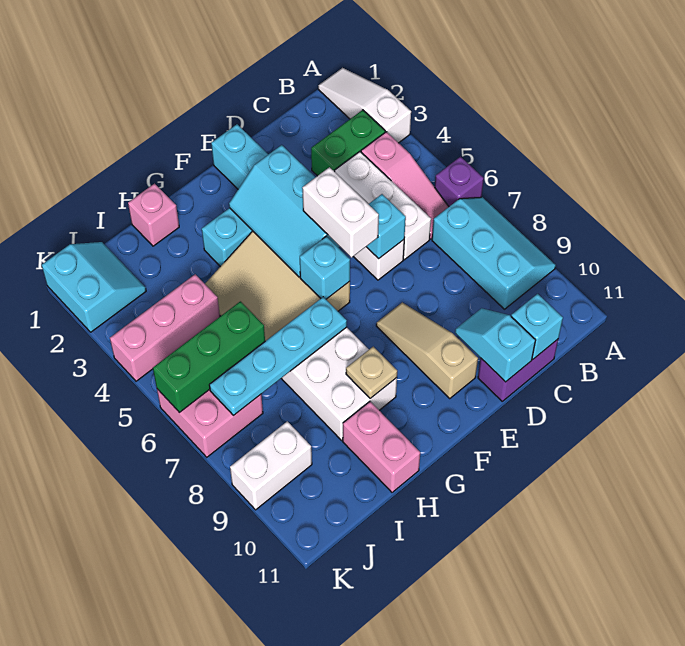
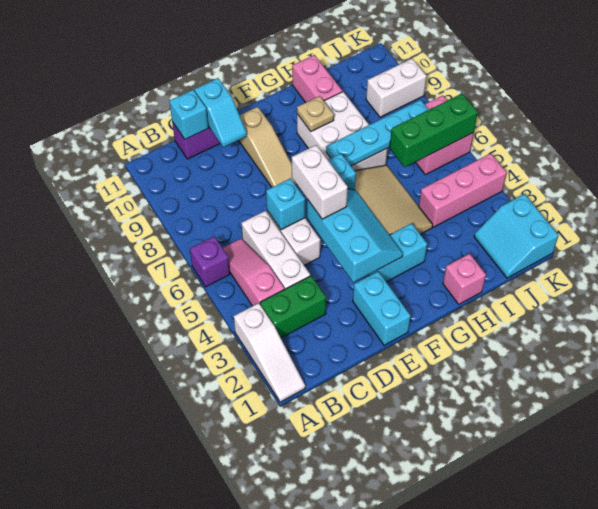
cyan 2x3 slope [432,197,556,309] -> none

